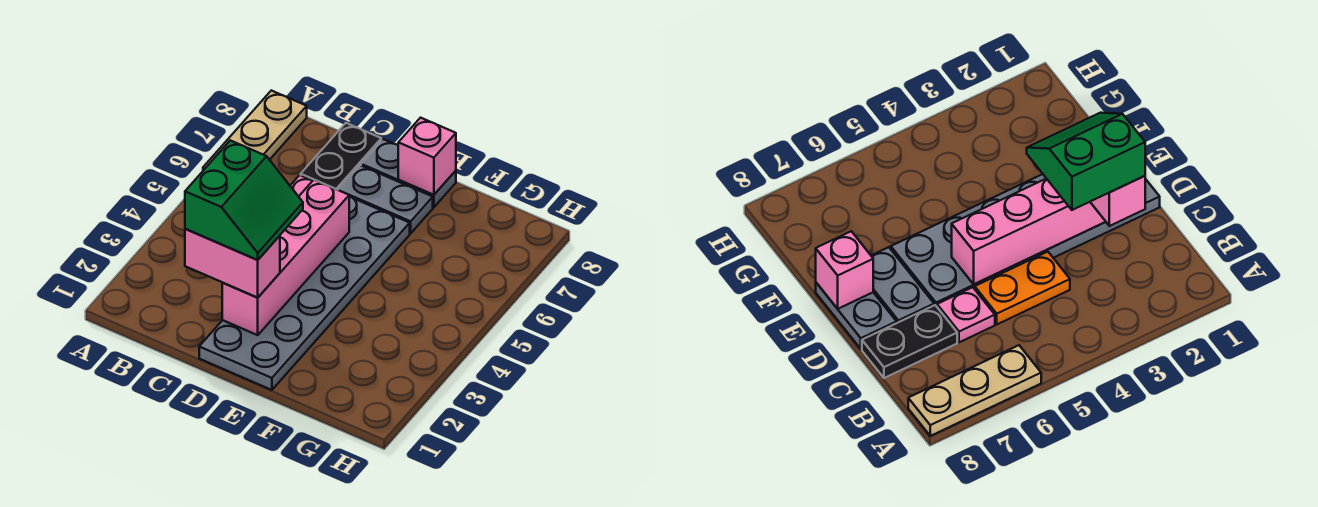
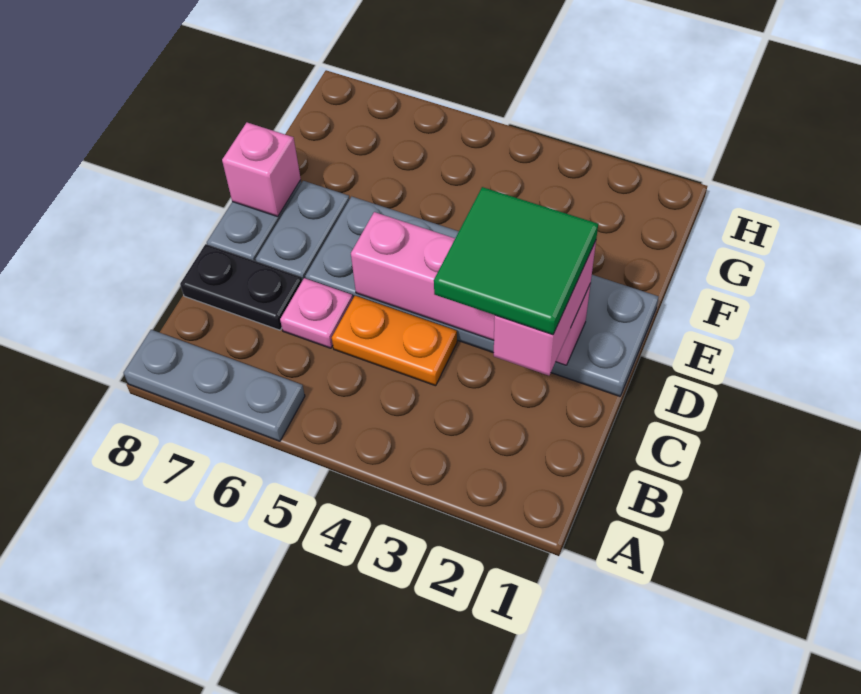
tan 1x3 plate [203,91,307,170] -> grey 1x3 plate [124,330,305,441]
green 2x2 slope [185,140,303,260] -> green 2x2 tile [434,187,598,335]

